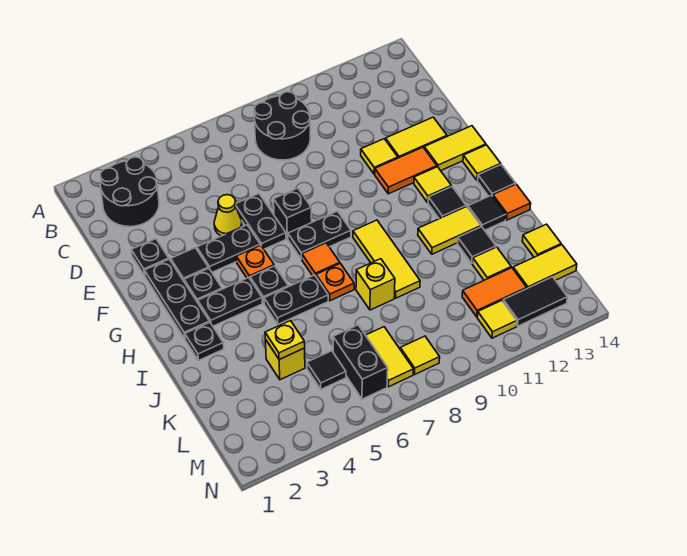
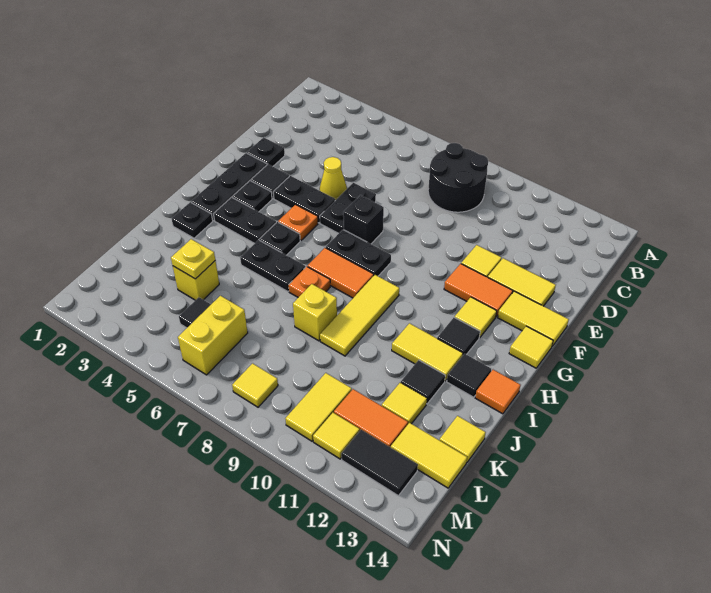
black 2x2 round brick [100,157,159,227] -> none
orange 1x1 tile [302,243,340,276] -> orange 1x2 tile [308,248,374,298]
black 1x1 tile [478,164,516,196] -> none
black 1x2 brick [333,325,388,399] -> yellow 1x2 brick [178,296,248,375]
yellow 1x2 tile [366,327,414,387] -> yellow 1x2 tile moved to [285,373,352,441]

